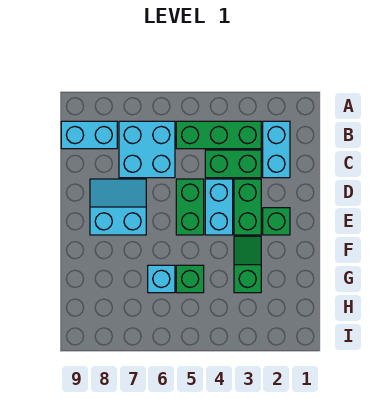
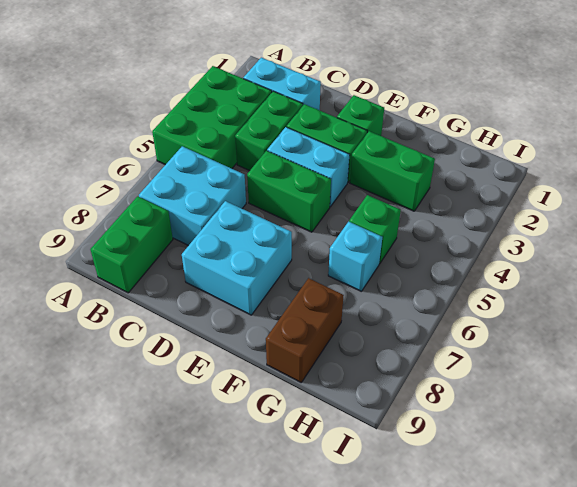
green 1x3 brick [176,121,261,149] -> green 2x3 brick [152,66,272,169]
cyan 1x2 brick [61,121,117,149] -> green 1x2 brick [90,196,173,293]
cyan 2x2 slope [90,179,146,235] -> cyan 2x2 brick [182,201,292,315]
green 1x2 slope [234,236,261,293] -> green 1x2 brick [350,131,435,211]
none -> brown 1x2 brick [266,278,344,382]

